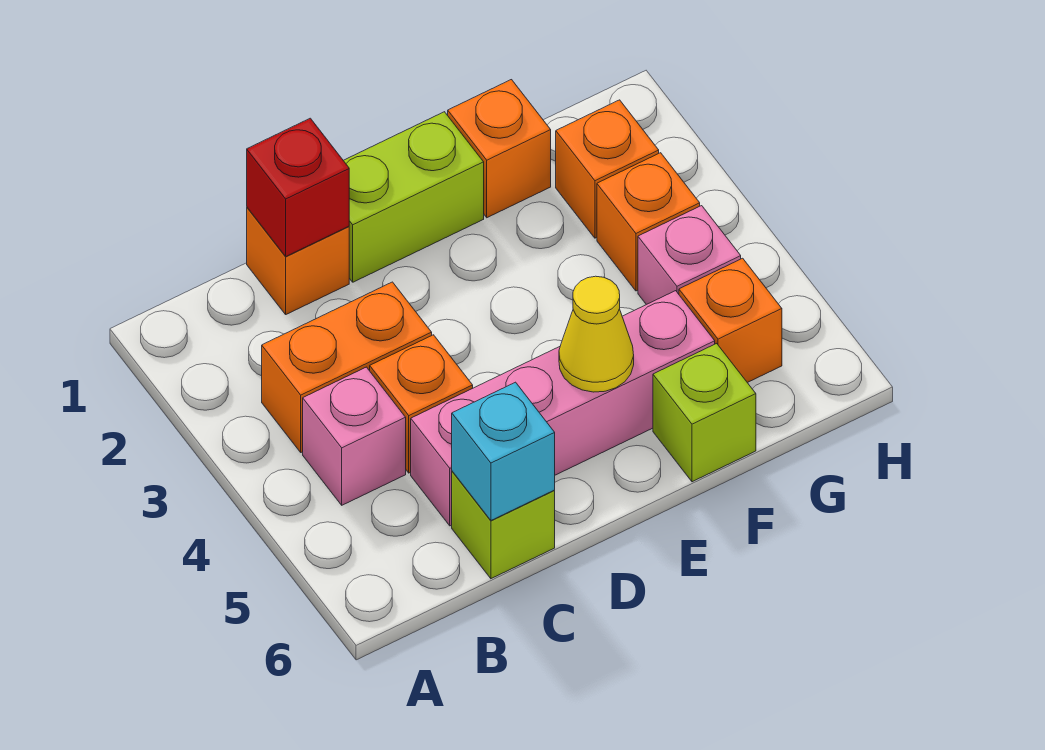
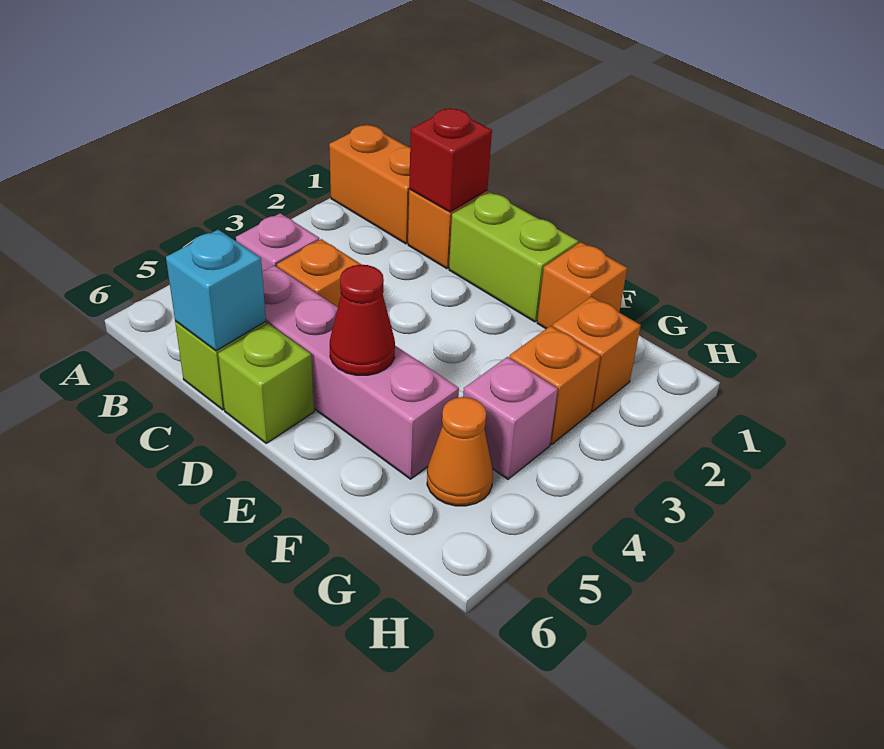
orange 1x2 brick [262,282,432,452] -> orange 1x2 brick moved to [329,125,410,244]
yellow 1x1 cone [559,276,634,392] -> red 1x1 cone [330,265,395,375]
lime 1x1 brick [653,343,756,482] -> lime 1x1 brick moved to [218,324,314,443]
orange 1x1 brick [679,258,782,383] -> orange 1x1 cone [427,397,493,506]

